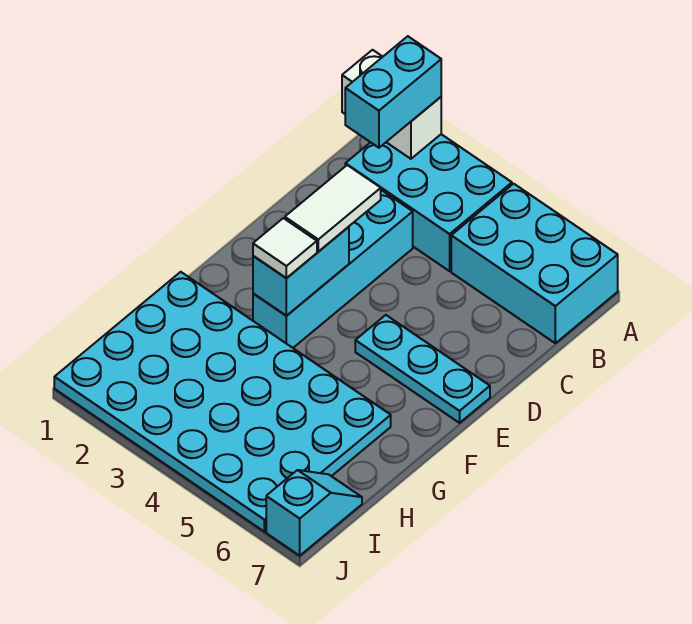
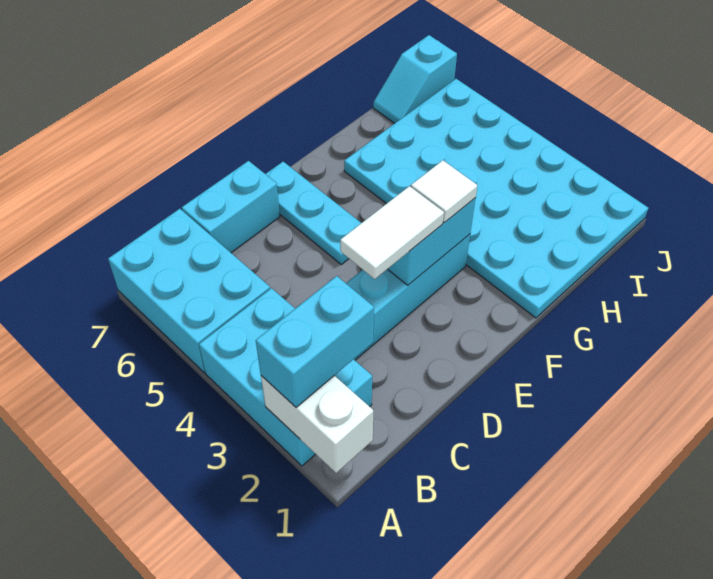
none -> cyan 1x2 brick [182,161,280,253]

